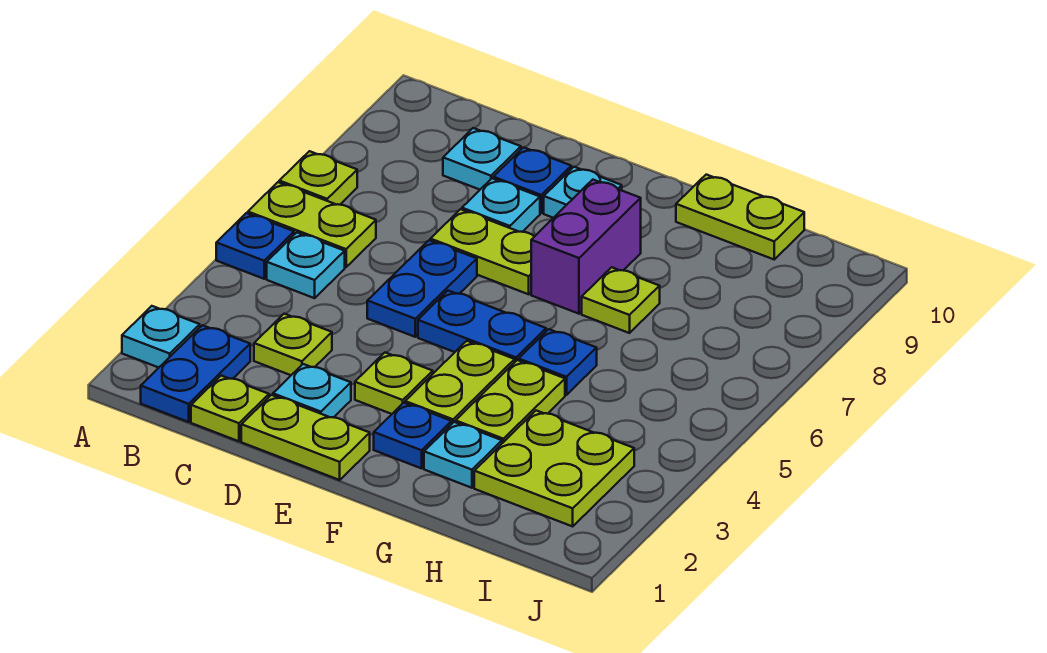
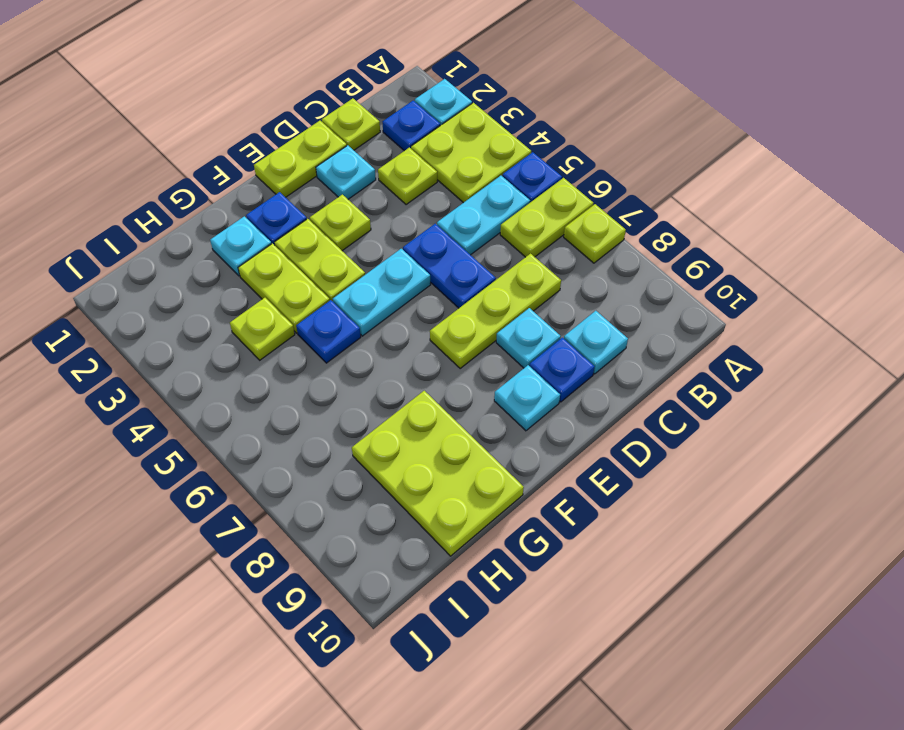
blue 1x2 plate [141,325,250,422] -> blue 1x1 plate [383,101,440,151]
cyan 1x1 plate [267,233,345,298] -> cyan 1x2 plate [437,176,530,255]
lime 1x2 plate [430,209,534,294] -> lime 1x3 plate [430,253,561,368]
blue 1x2 plate [418,291,546,362] -> cyan 1x2 plate [333,249,431,336]
purple 1x2 brick [531,180,641,314] -> none
lime 1x1 plate [582,267,660,333] -> lime 1x1 plate moved to [230,298,295,360]
lime 1x2 plate [676,175,804,259] -> lime 2x3 plate [352,391,524,556]
lime 2x2 plate [474,411,634,526] -> lime 2x2 plate moved to [411,103,531,203]

